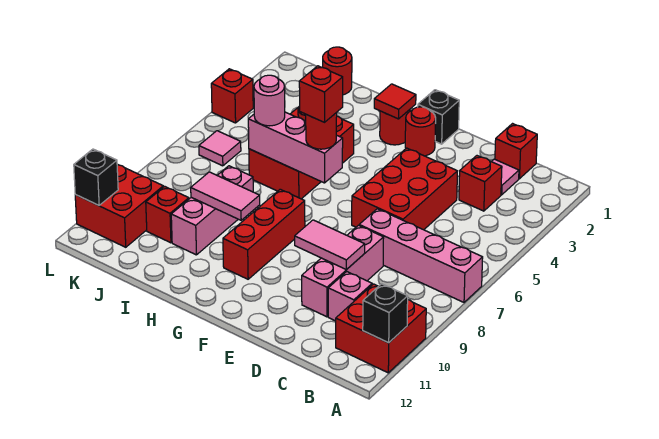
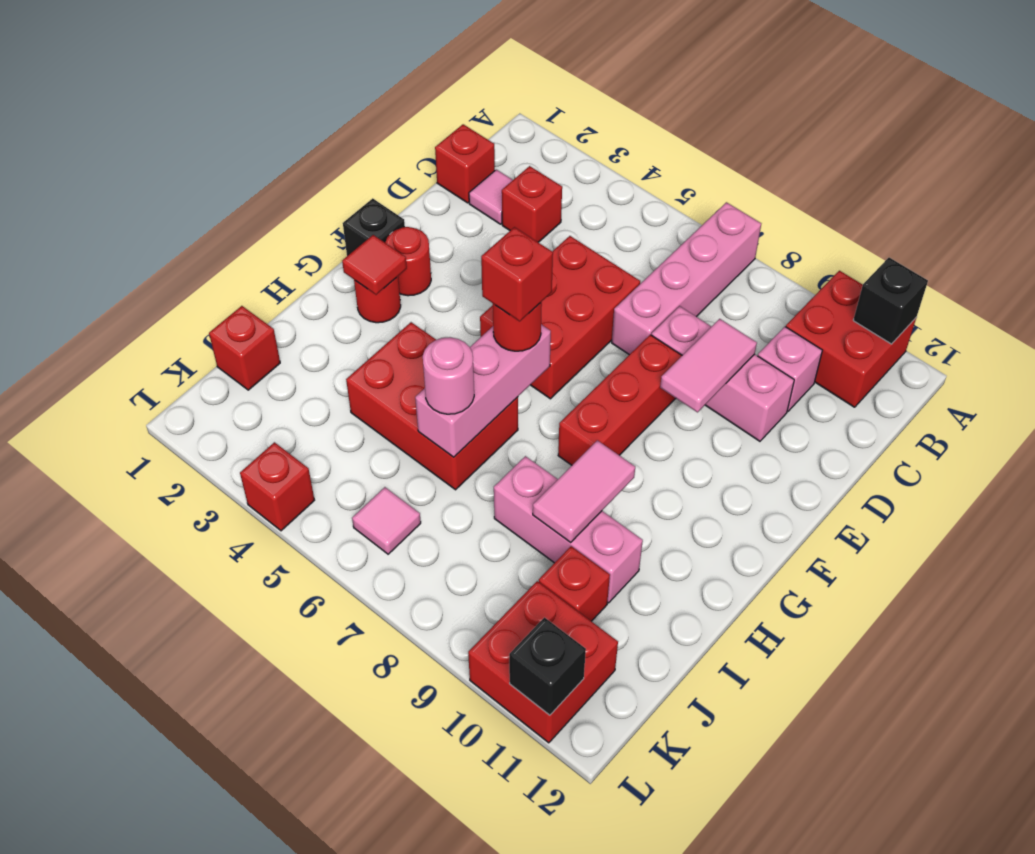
red 2x3 brick [352,148,457,230] -> red 2x3 brick turned to [480,236,640,399]
red 1x3 brick [223,189,305,279] -> red 1x3 brick turned to [558,335,682,465]
red 1x1 round brick [323,47,352,95] -> red 1x1 brick [209,306,280,390]

